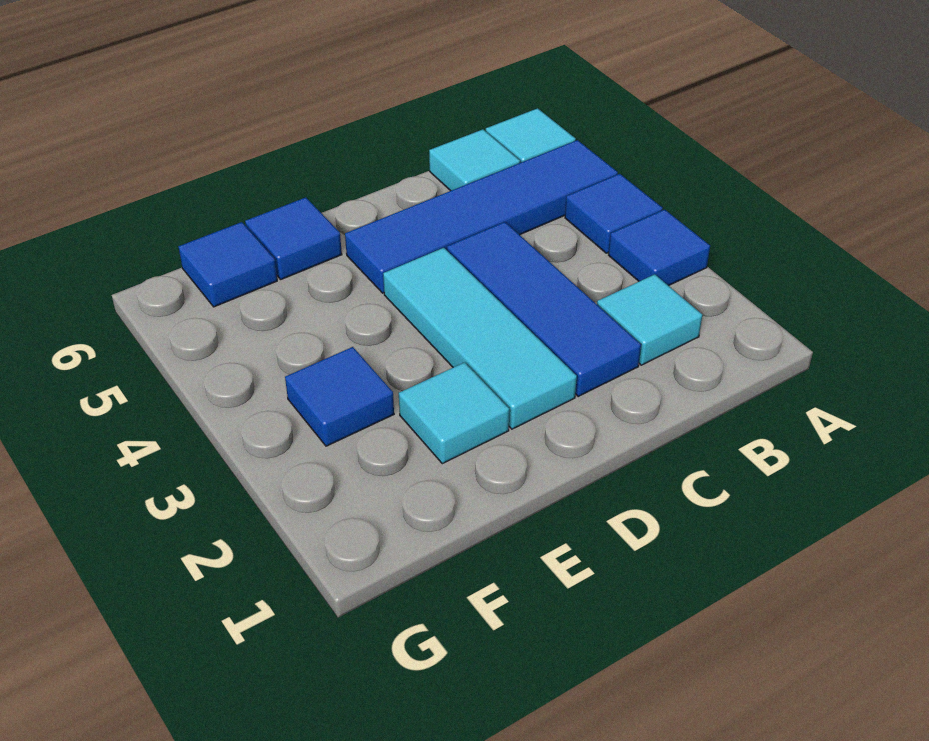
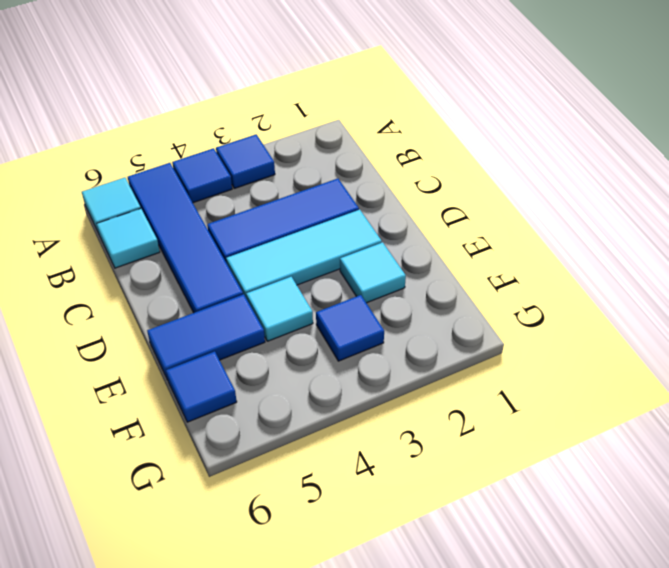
cyan 1x1 tile [597,274,702,365] -> cyan 1x1 tile moved to [246,277,313,341]
blue 1x1 tile [245,197,342,279] -> blue 1x2 tile [147,294,265,380]

